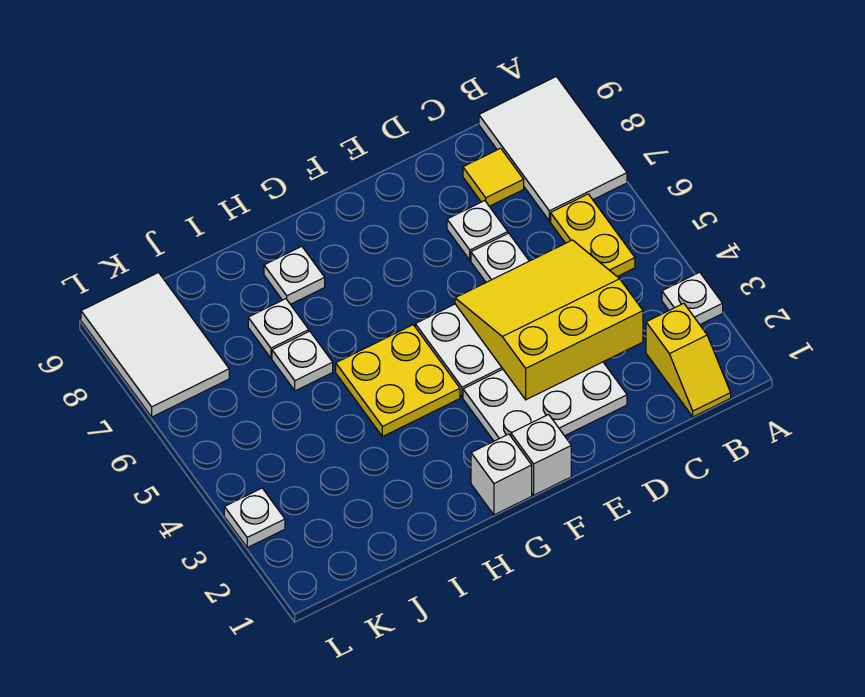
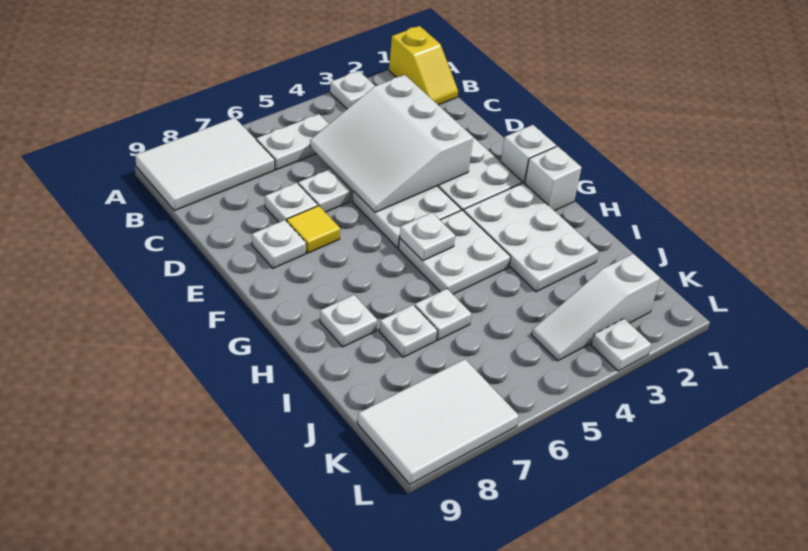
yellow 1x2 slope [646,303,731,417] -> yellow 1x2 slope turned to [389,26,458,105]
yellow 1x2 plate [551,194,635,276] -> white 1x2 plate [257,114,329,170]
yellow 3x3 slope [455,240,643,400] -> white 3x3 slope [310,75,473,213]
yellow 1x1 tile [463,148,524,206] -> yellow 1x1 tile moved to [287,206,340,253]
none -> white 1x1 plate [252,220,306,268]
none -> white 2x3 plate [464,183,599,292]
yellow 2x2 plate [336,325,460,437] -> white 2x2 plate [399,210,511,294]
none -> white 1x1 plate [400,213,455,261]
none -> white 1x3 slope [532,254,660,361]

